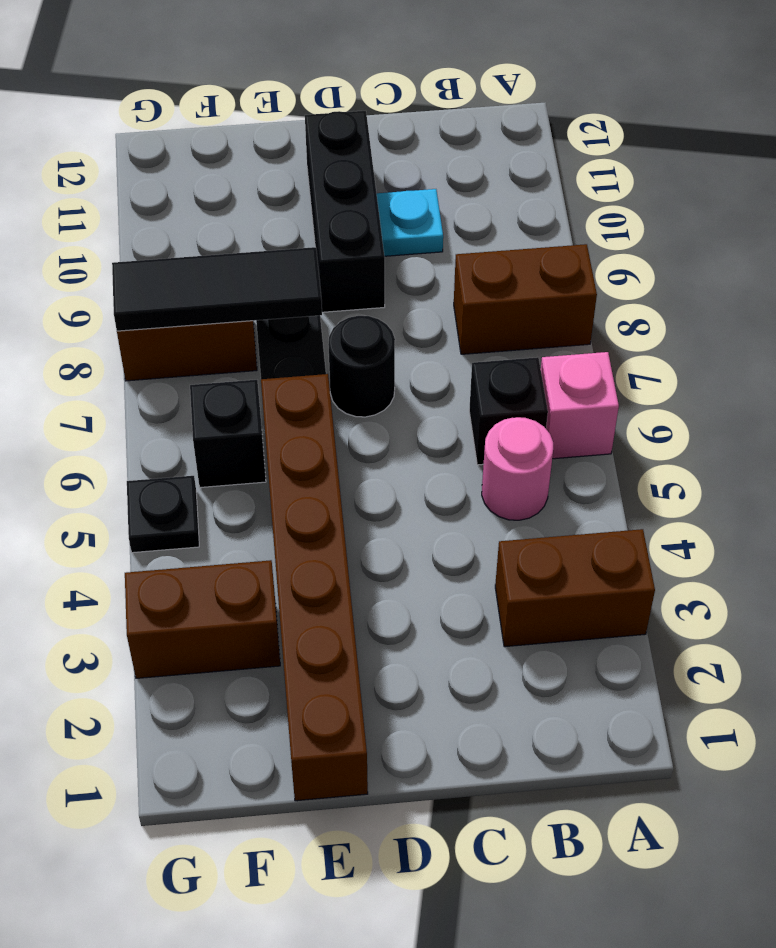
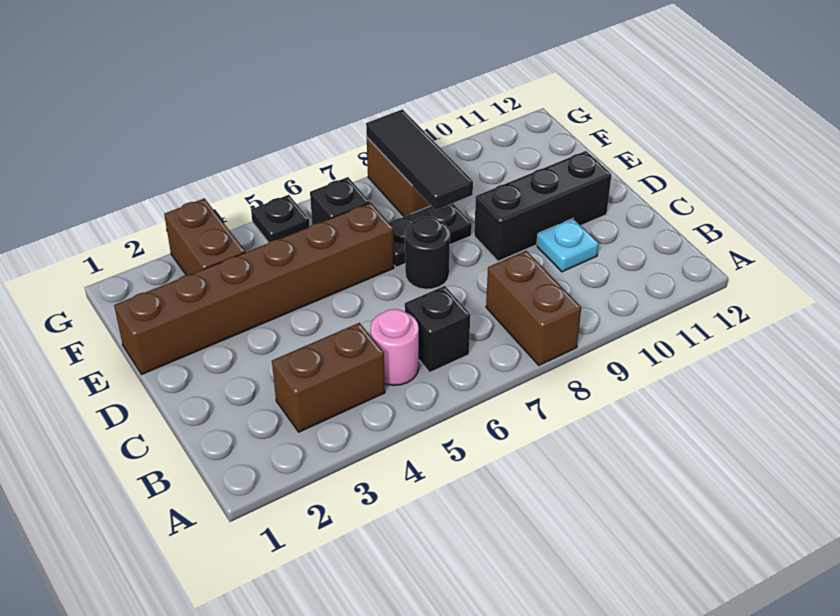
brown 1x2 brick [495,529,655,647] -> brown 1x2 brick turned to [272,323,385,432]
pink 1x1 brick [541,352,619,459] -> none

